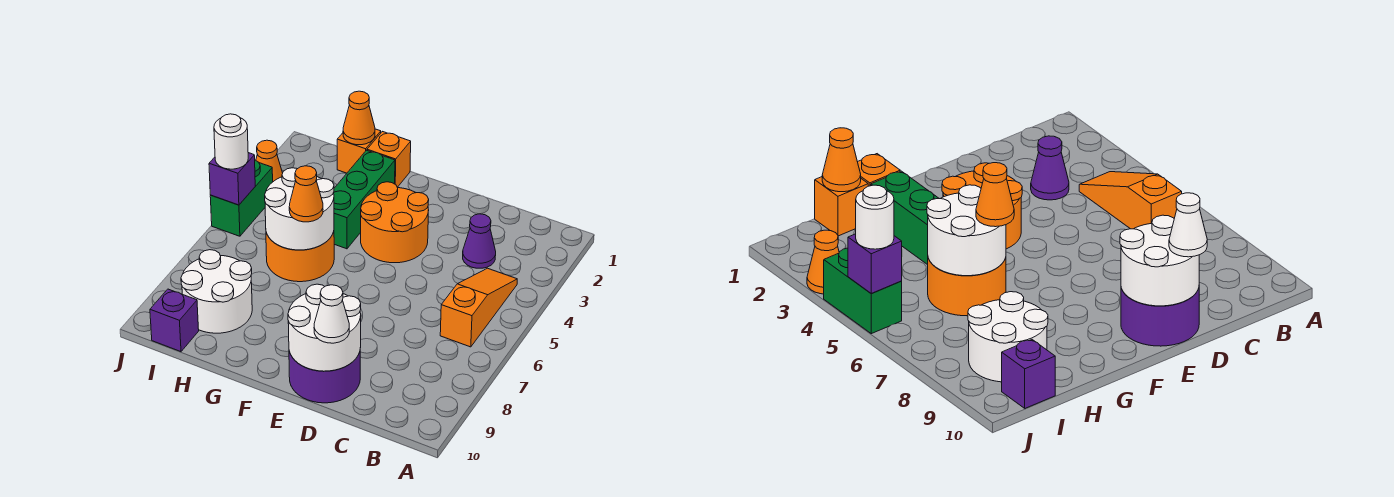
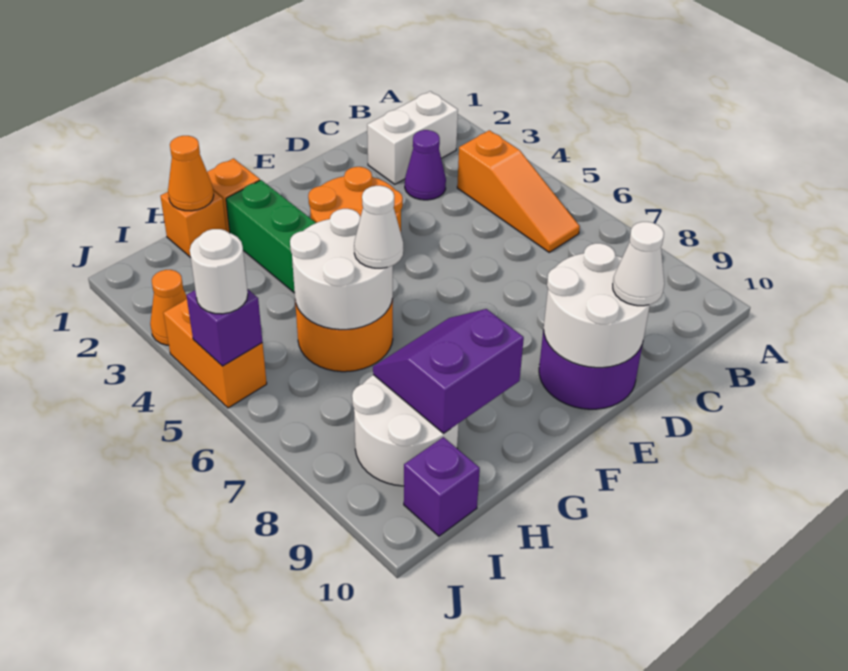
none -> white 1x2 brick [367,91,458,184]
orange 1x3 slope [440,268,517,347] -> orange 1x3 slope turned to [457,130,580,252]
orange 1x1 cone [289,166,323,222] -> white 1x1 cone [354,186,403,268]
none -> purple 2x2 slope [373,309,524,433]
green 1x2 brick [210,160,273,236] -> orange 1x2 brick [163,299,267,408]

